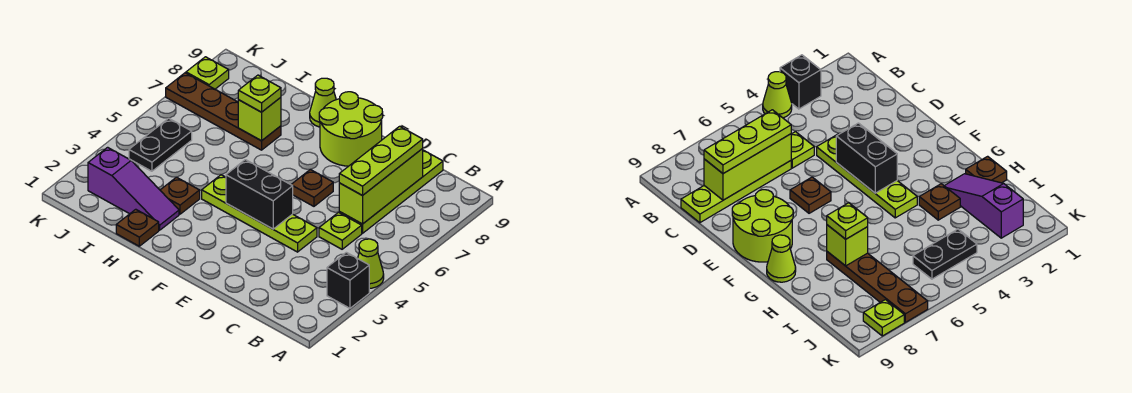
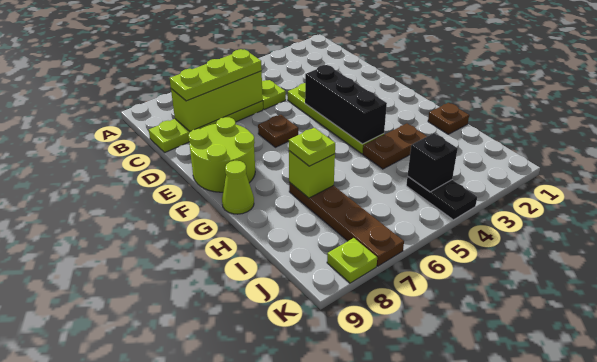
black 1x1 brick [327,252,369,308] -> black 1x1 brick moved to [408,133,458,192]
lime 1x1 cone [358,239,384,288] -> none
black 1x2 brick [226,160,293,229] -> black 1x3 brick [305,65,387,144]
purple 1x3 slope [88,147,179,230] -> none
brown 1x1 plate [160,177,200,214] -> brown 1x2 plate [363,124,427,169]
black 1x2 plate [129,118,192,171] -> black 1x2 plate turned to [406,177,477,220]

